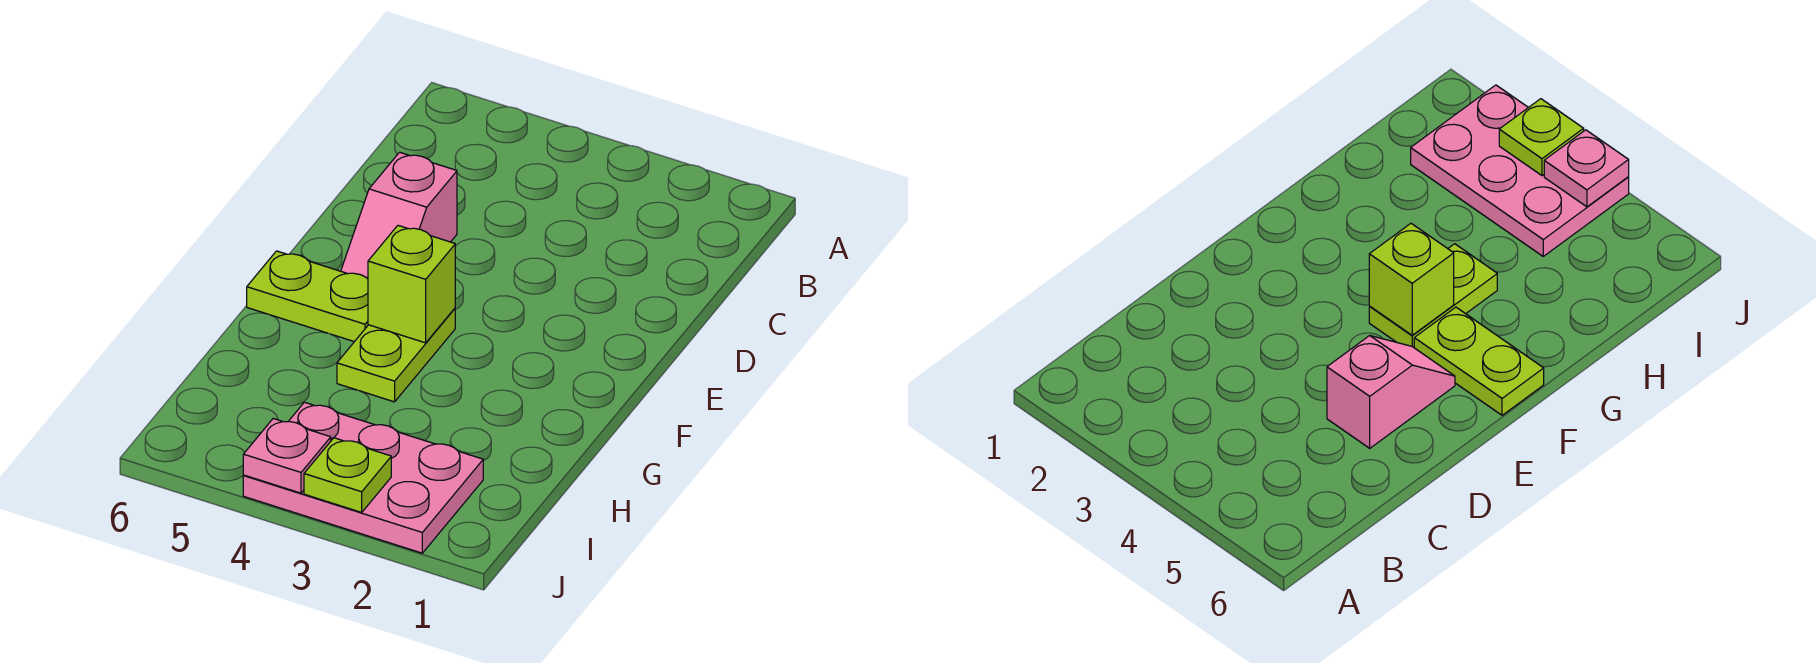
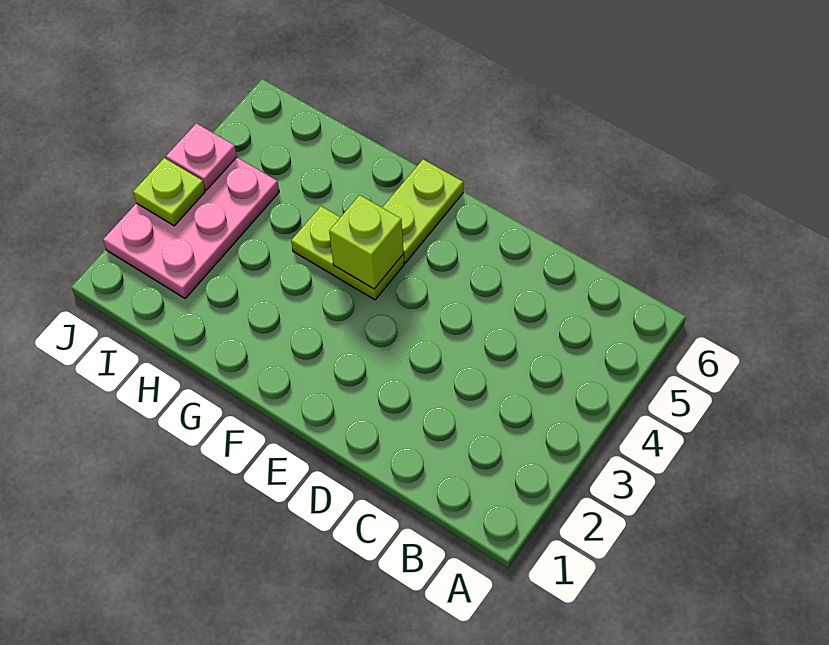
pink 1x2 slope [341,152,457,279] -> none

